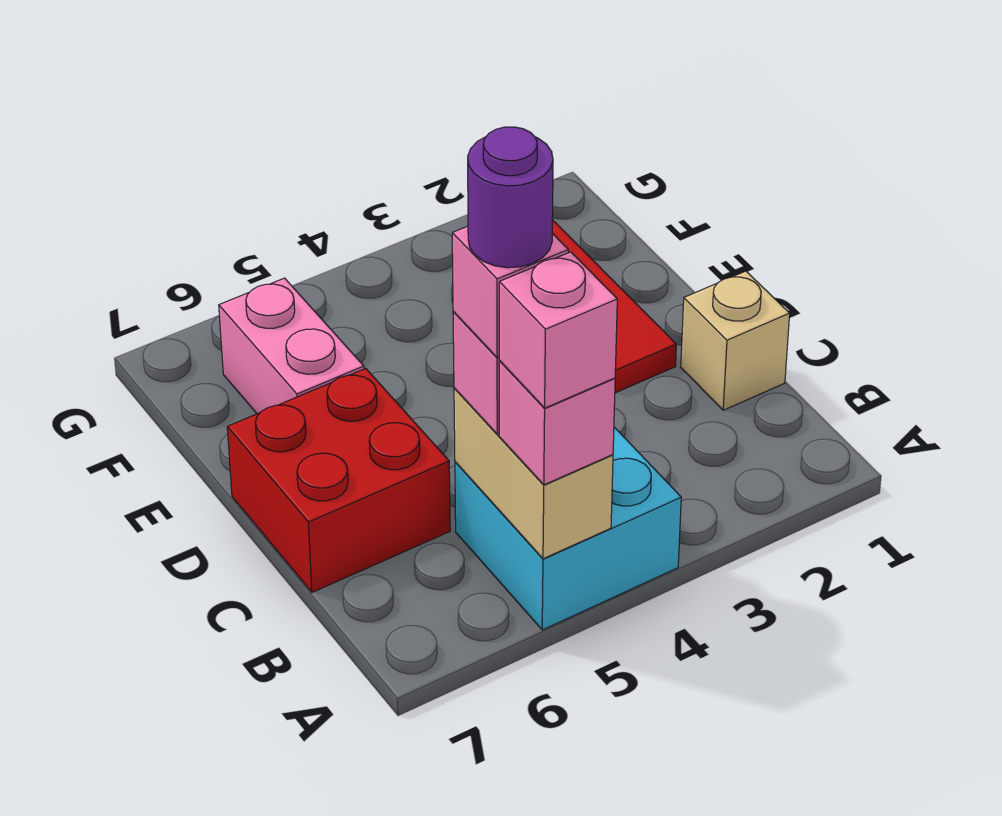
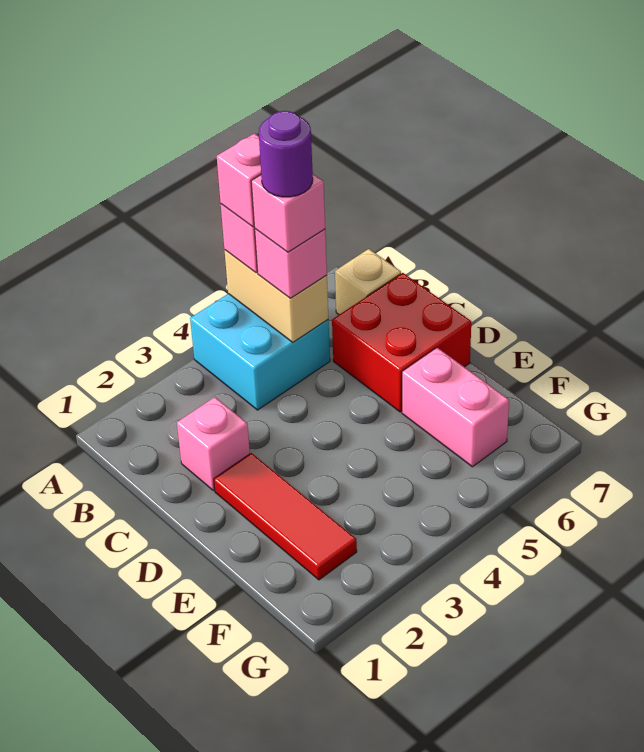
tan 1x1 brick [681,271,790,410] -> tan 1x1 brick moved to [335,249,401,315]
none -> pink 1x1 brick [177,397,250,490]

